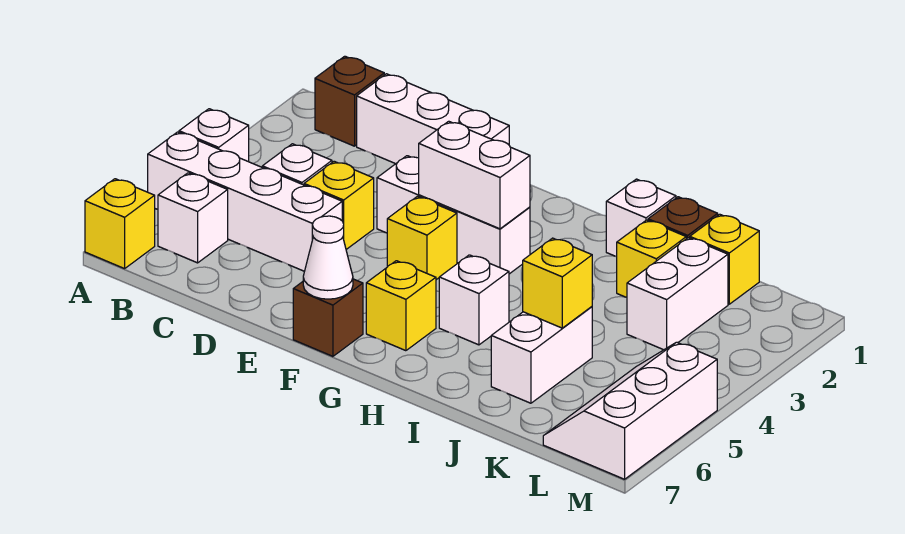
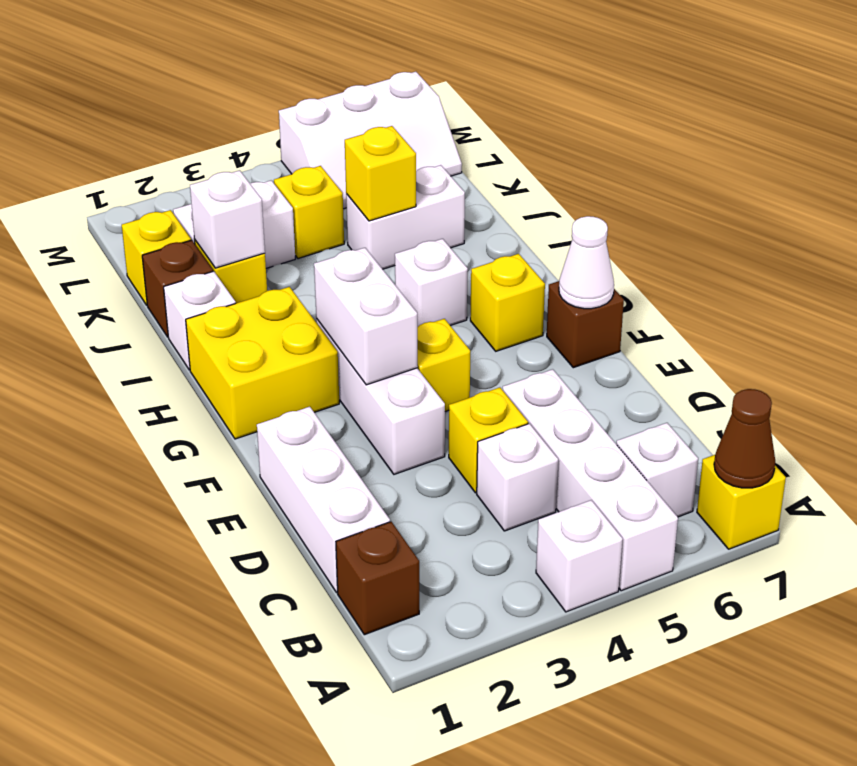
none -> brown 1x1 cone [714,389,775,488]
none -> yellow 2x2 brick [186,287,339,439]
none -> white 1x1 brick [190,170,265,268]
none -> yellow 1x1 brick [274,166,344,259]

